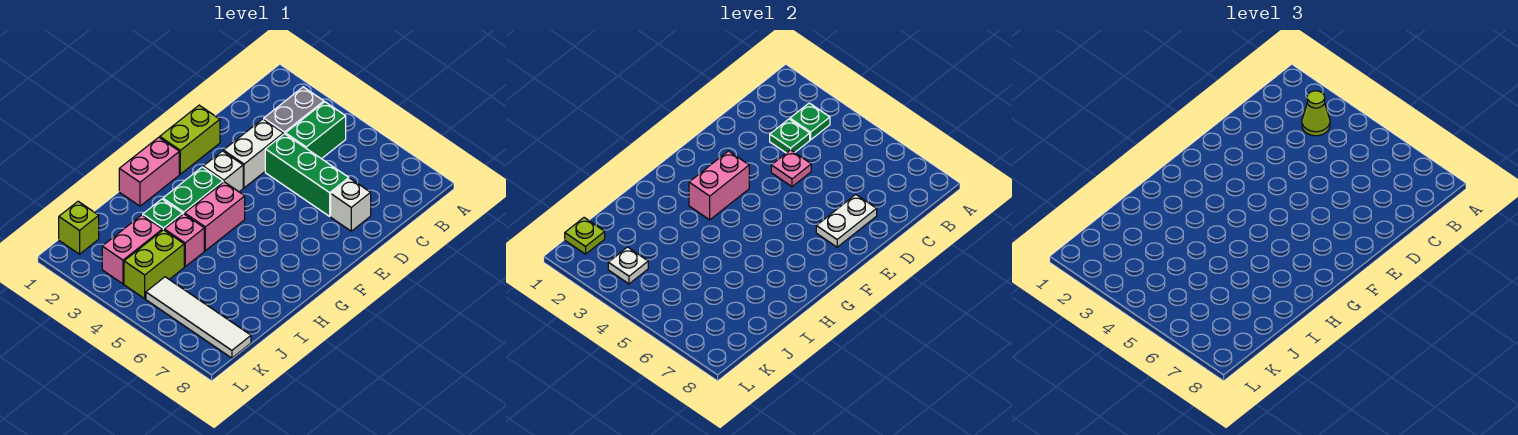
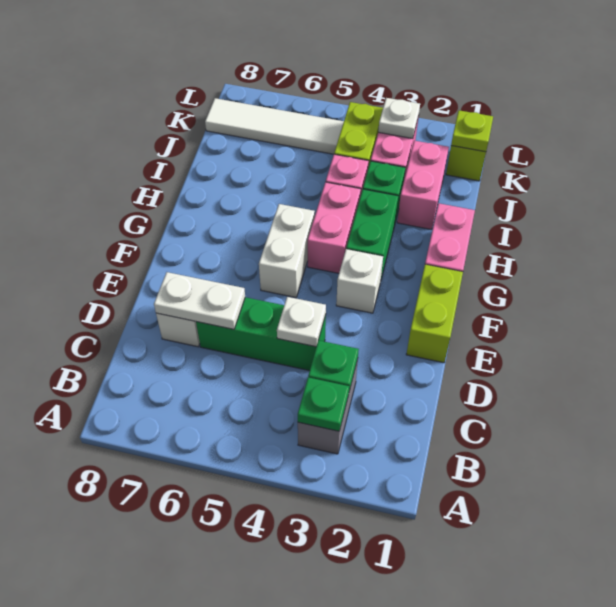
lime 1x1 cone [1302,91,1330,136] -> none
green 1x2 brick [286,102,346,159] -> none
white 1x2 brick [223,119,284,188] -> white 1x2 brick moved to [259,204,315,298]
pink 1x1 plate [771,150,811,187] -> white 1x1 plate [277,297,326,347]
white 1x2 plate [816,195,877,247] -> white 1x2 plate turned to [154,272,245,329]
pink 1x2 brick [689,151,749,220] -> pink 1x2 brick moved to [397,141,449,230]

